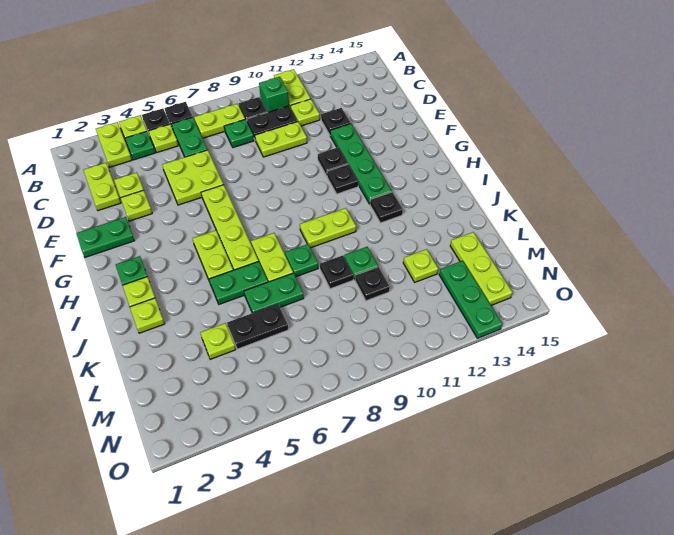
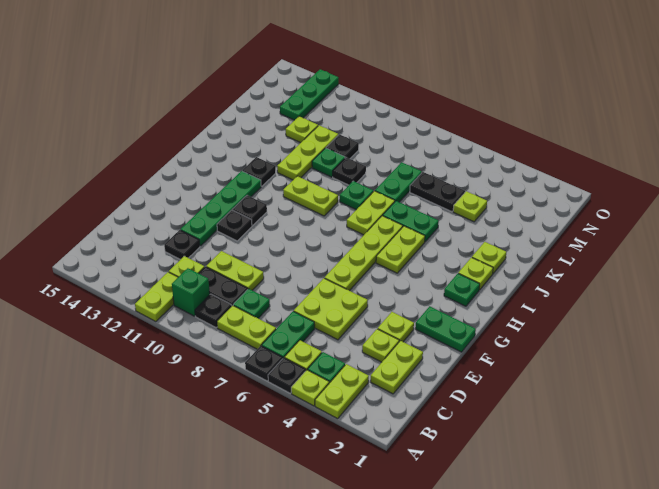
green 1x2 plate [244,273,304,313] -> green 1x2 plate turned to [375,162,422,202]
lime 1x3 plate [450,232,512,305] -> lime 1x3 plate moved to [277,125,338,180]

